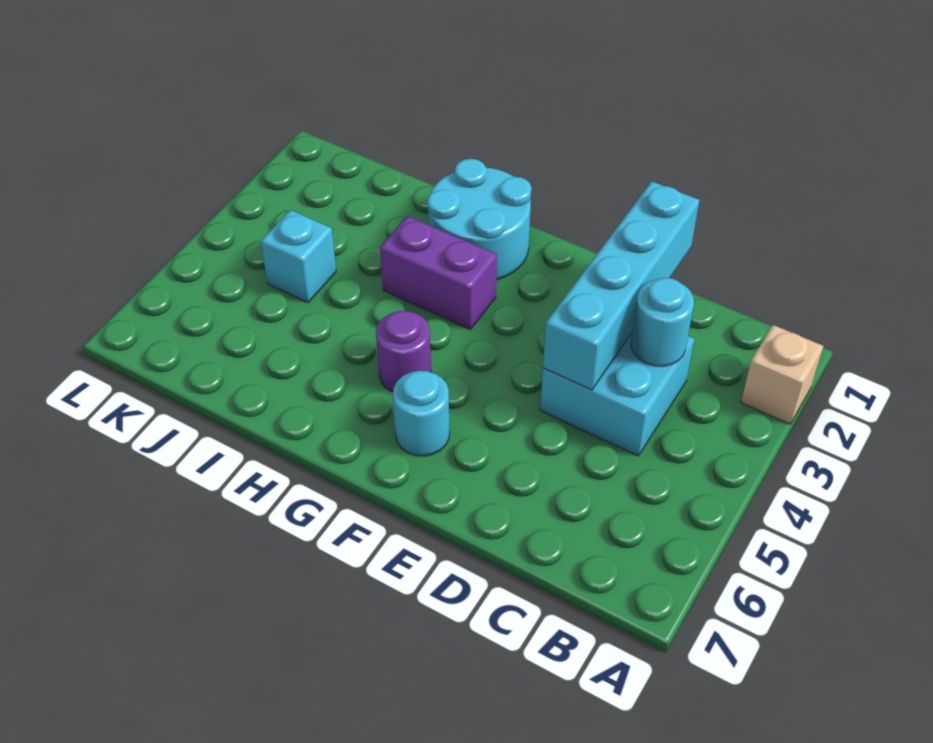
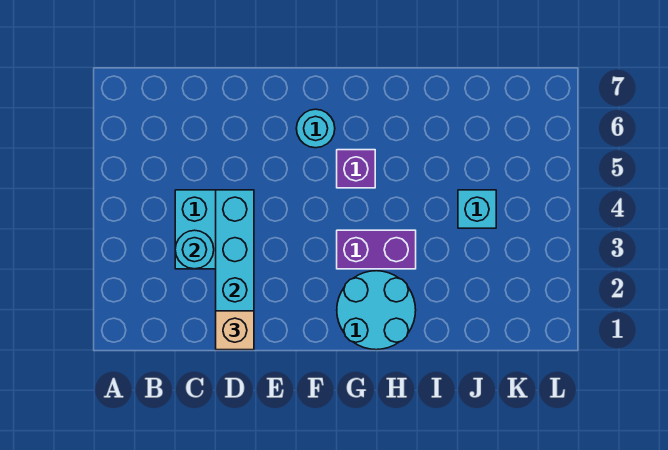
tan 1x1 brick [741,325,823,424] -> tan 1x1 brick moved to [216,311,254,350]
purple 1x1 round brick [376,311,431,392] -> purple 1x1 brick [337,150,375,188]

